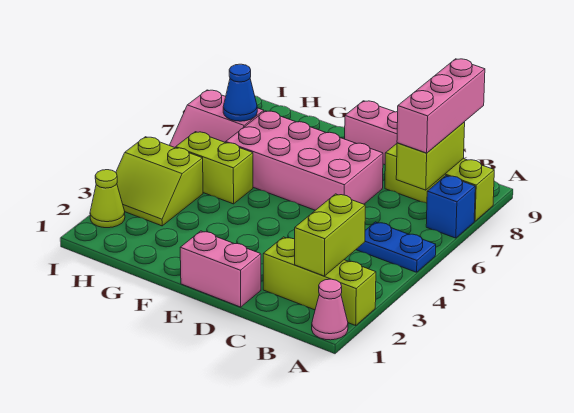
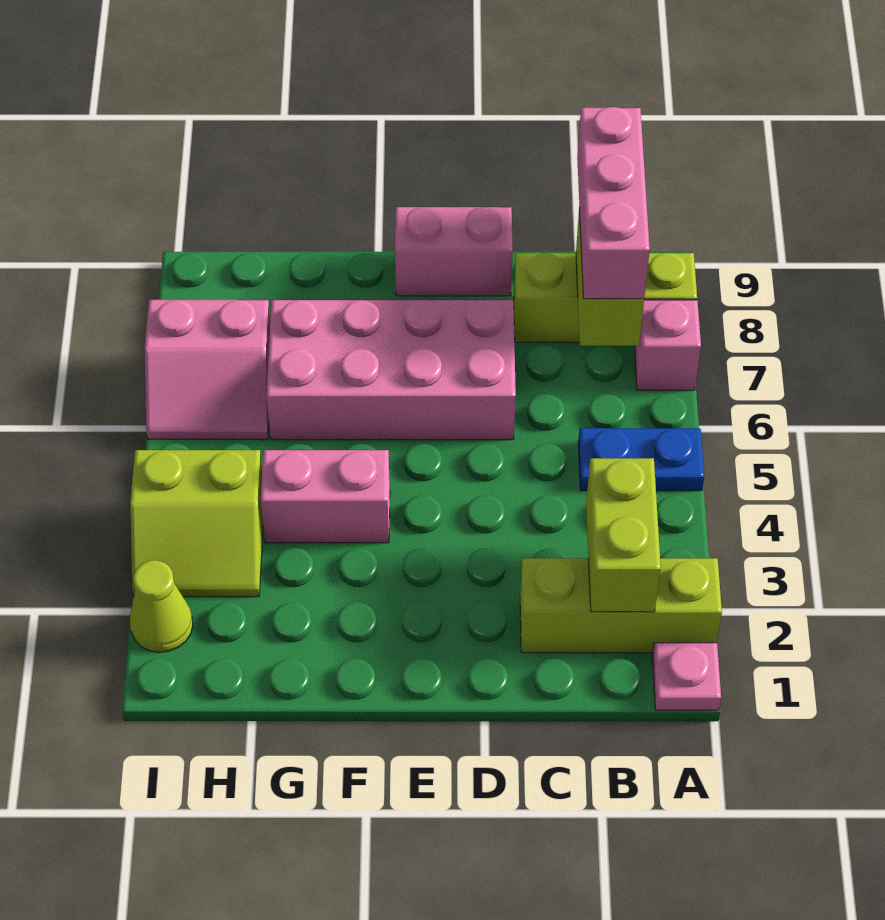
pink 1x1 cone [312,279,348,340] -> pink 1x1 plate [652,643,721,710]
blue 1x1 brick [426,176,475,238] -> pink 1x1 brick [634,300,701,390]
pink 1x2 brick [180,231,261,307] -> pink 1x2 brick moved to [261,450,390,543]
lime 1x2 brick [176,132,253,204] -> none
blue 1x1 cone [223,64,257,121] -> none

